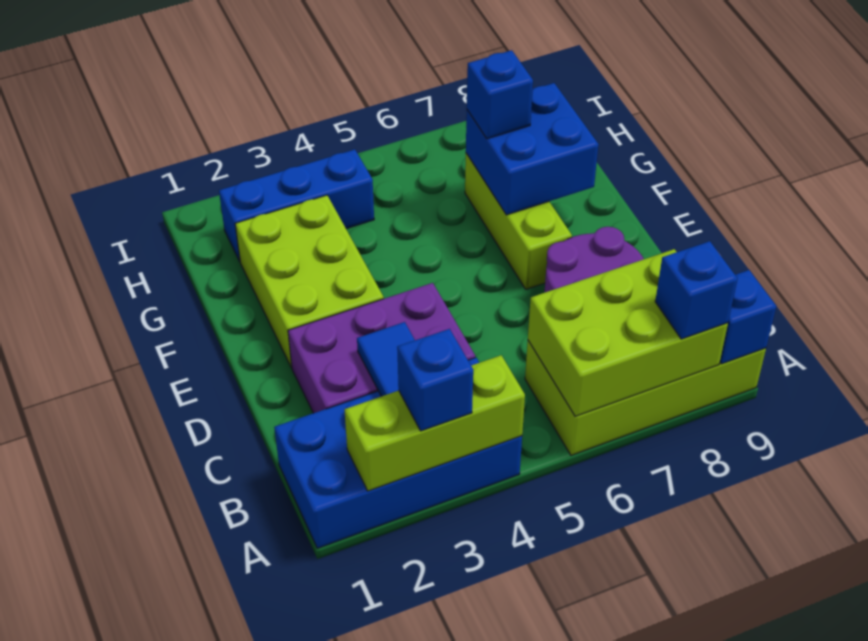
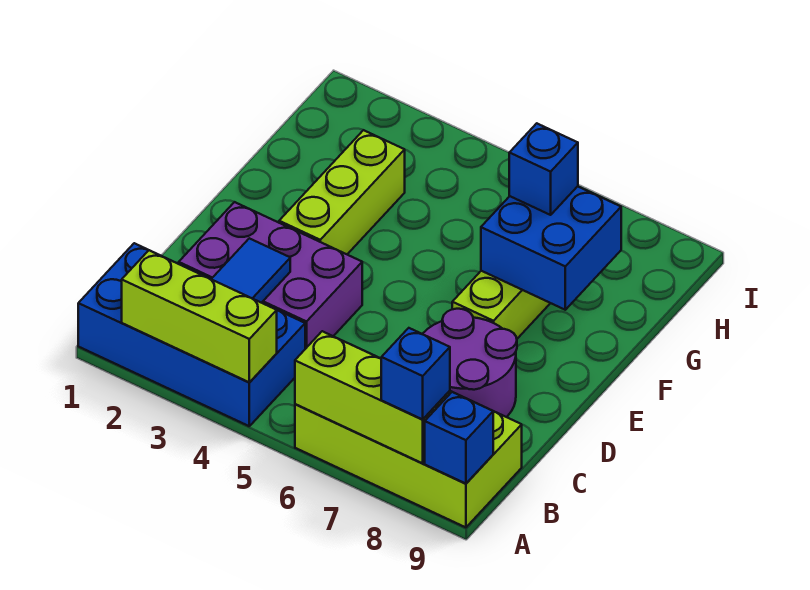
blue 1x1 brick [397,329,473,431] -> none
lime 2x3 brick [528,249,728,416] -> lime 1x3 brick [295,331,450,463]
lime 2x3 brick [235,195,384,368] -> lime 1x3 brick [279,130,405,254]
blue 1x3 brick [219,149,374,261] -> none

